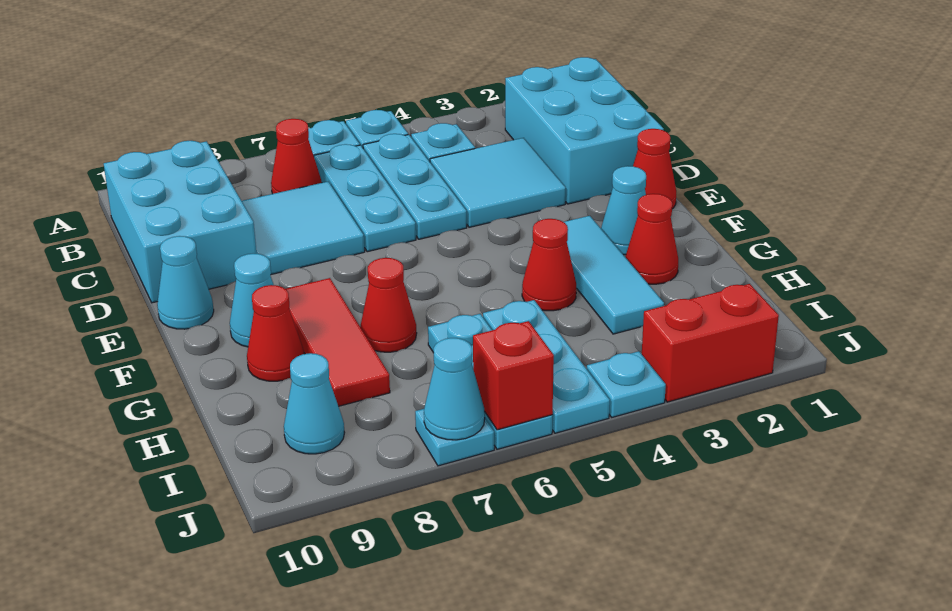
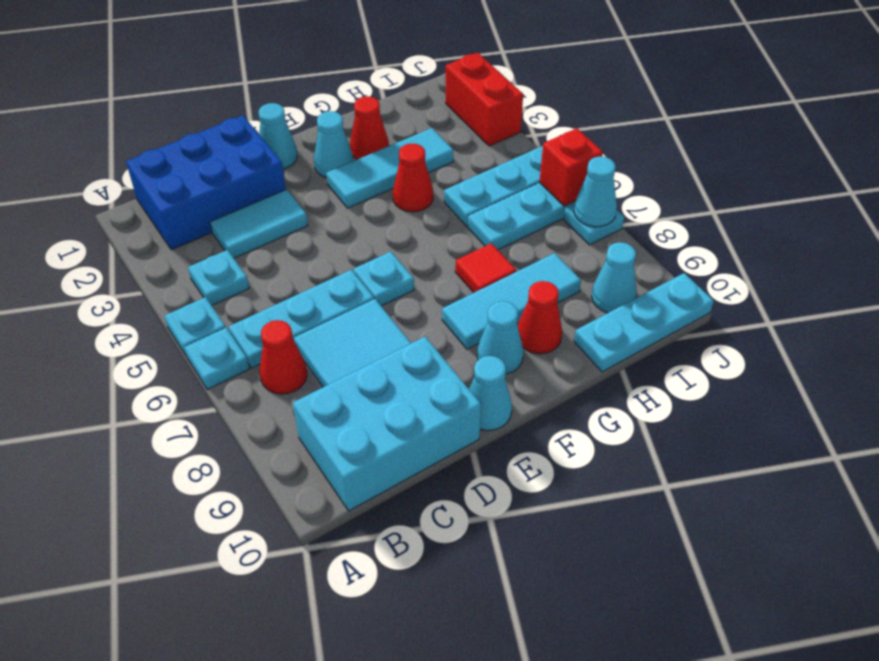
cyan 2x3 brick [505,57,664,204] -> blue 2x3 brick [126,115,286,250]
cyan 1x3 plate [363,134,467,239] -> cyan 1x3 plate moved to [574,273,714,372]
cyan 2x2 tile [430,138,566,227] -> cyan 1x2 tile [210,190,308,258]
red 1x1 cone [633,129,676,209] -> cyan 1x1 cone [259,103,297,169]
red 1x3 tile [286,278,390,406] -> cyan 1x3 tile [442,253,581,349]
red 1x1 cone [360,258,417,352] -> red 1x1 tile [455,243,516,293]
cyan 1x1 plate [587,351,666,417] -> cyan 1x1 plate moved to [354,252,414,306]

